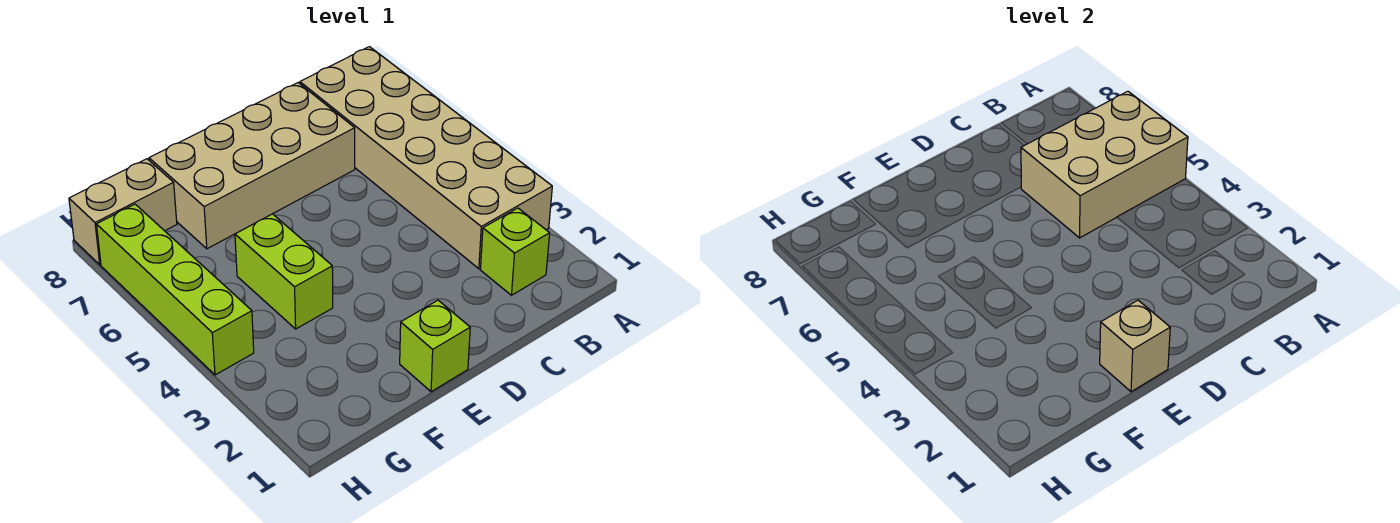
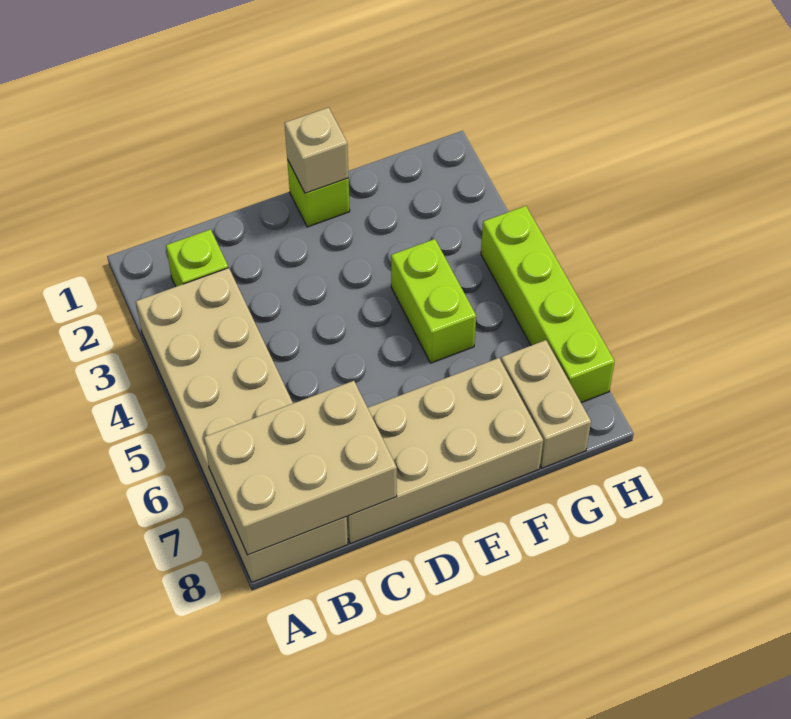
tan 2x3 brick [1021,91,1188,238] -> tan 2x3 brick moved to [204,381,397,555]
tan 1x2 brick [69,159,177,265] -> tan 1x2 brick turned to [501,340,591,468]

